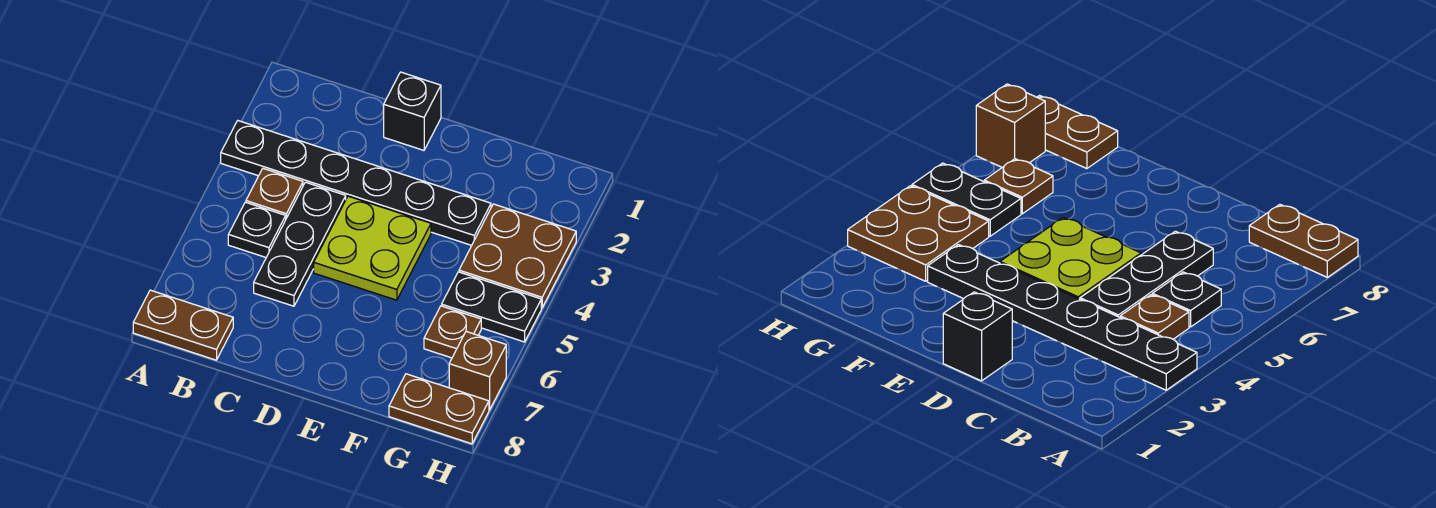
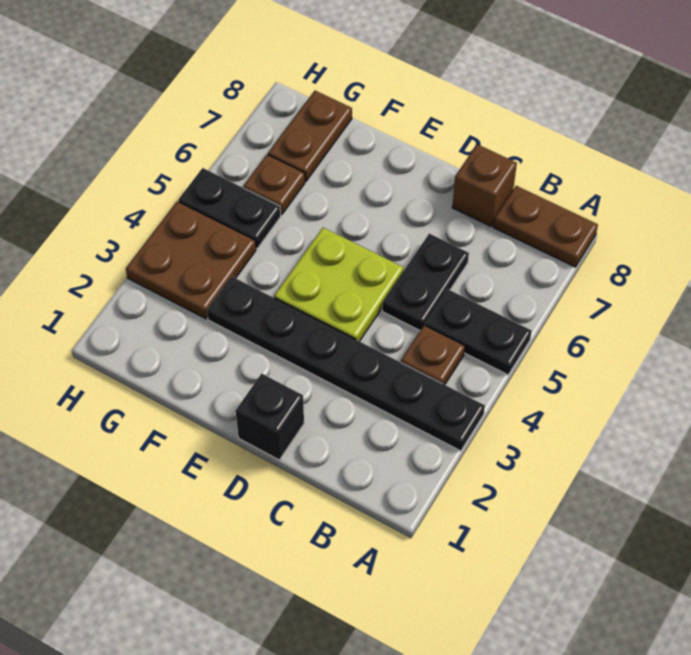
black 1x1 plate [228,202,286,257] -> black 1x2 plate [425,289,532,375]
black 1x3 plate [254,182,346,306] -> black 1x2 plate [382,234,469,330]
brown 1x2 plate [389,374,489,444] -> brown 1x2 plate turned to [268,91,352,181]
brown 1x1 brick [449,332,506,410] -> brown 1x1 brick moved to [452,144,517,227]

